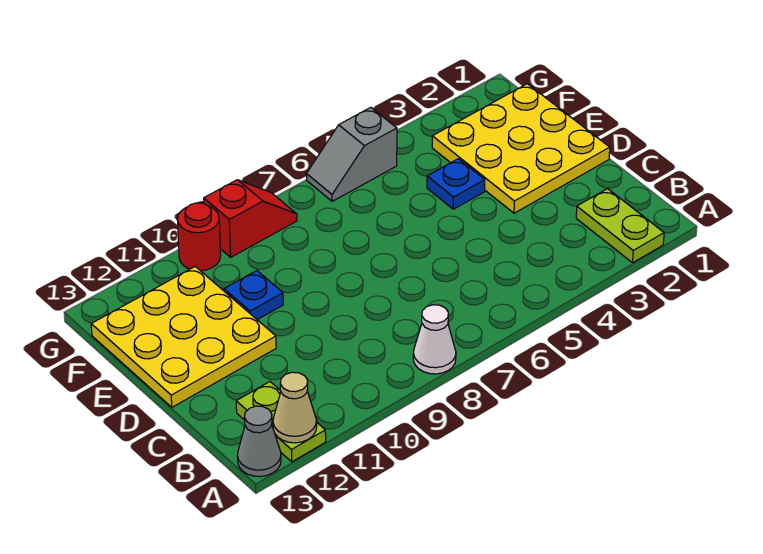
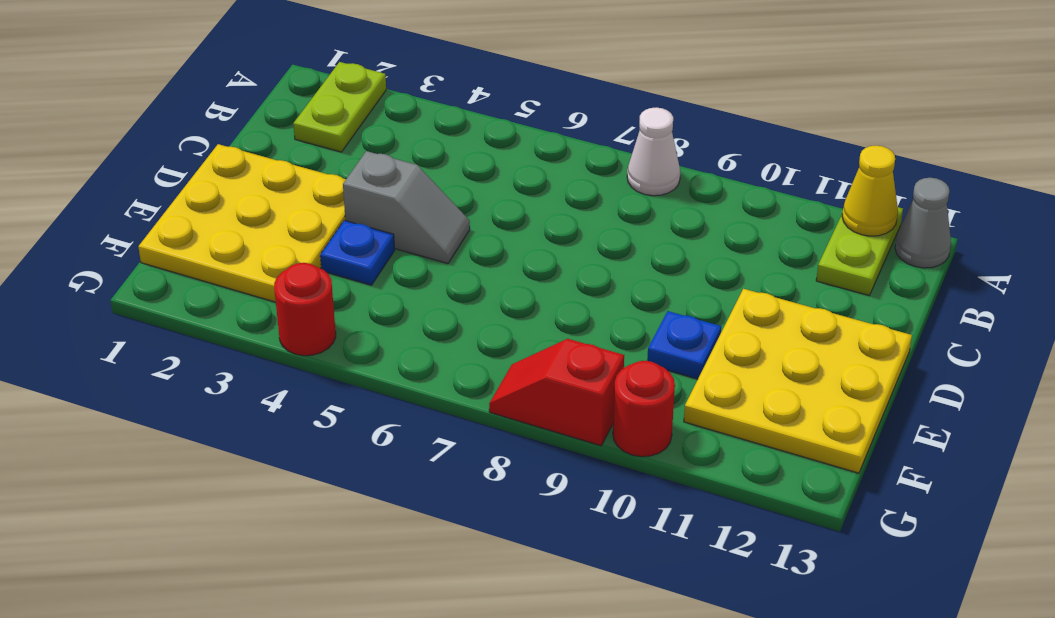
tan 1x1 cone [273,372,317,443] -> yellow 1x1 cone [842,145,898,236]
none -> red 1x1 round brick [274,263,336,356]
grey 1x2 slope [306,108,397,201] -> grey 1x2 slope moved to [343,151,470,264]

